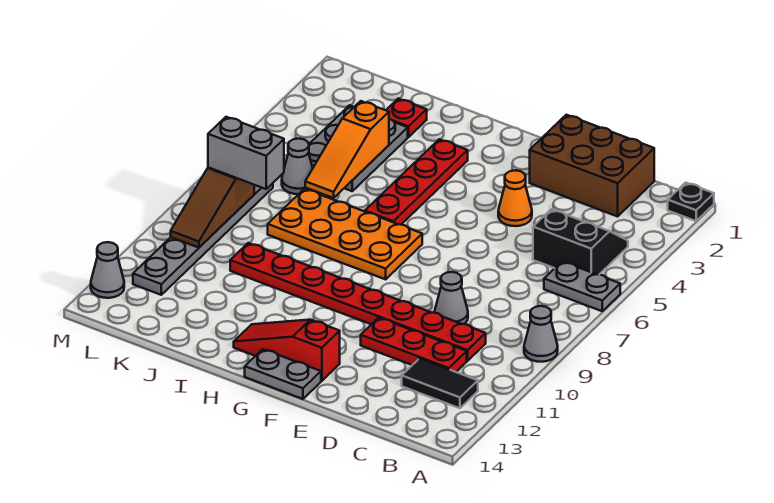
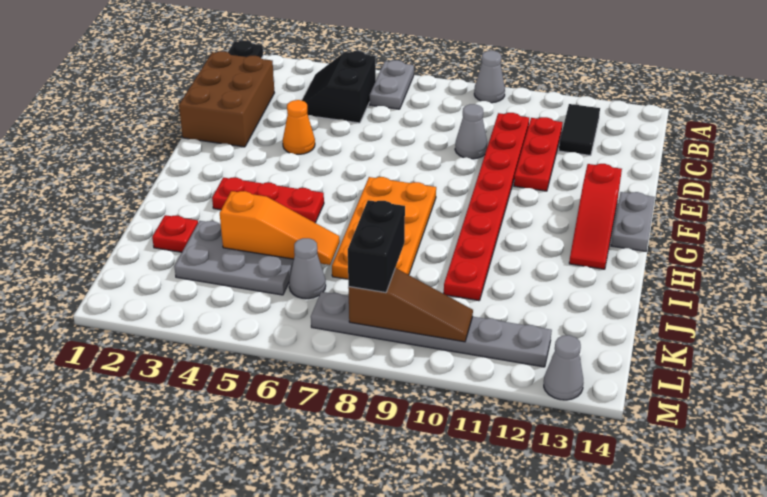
red 1x4 plate [365,139,468,225] -> red 1x3 plate [212,178,324,223]
grey 1x2 brick [208,117,284,189] -> black 1x2 brick [348,200,405,293]

